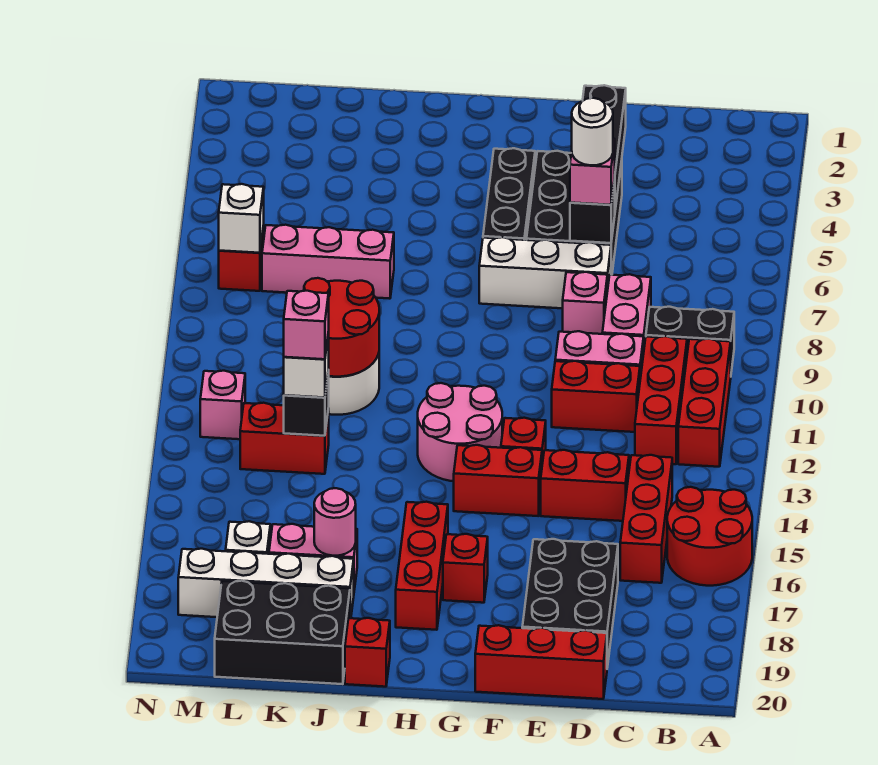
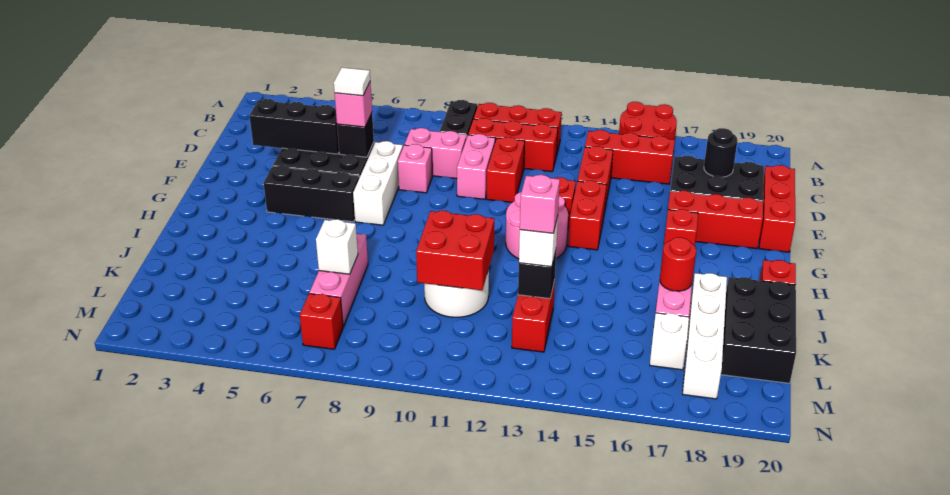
none -> black 1x1 round brick [704,128,738,177]
white 1x1 round brick [572,98,613,165] -> white 1x1 tile [334,68,370,96]
red 1x3 brick [396,502,448,630] -> red 1x3 brick moved to [668,191,763,249]
red 2x2 round brick [304,278,379,377] -> red 2x2 brick [416,211,494,290]
pink 1x1 round brick [314,488,356,556] -> red 1x1 round brick [660,237,696,291]
white 1x1 brick [219,184,264,253] -> white 1x1 brick moved to [316,219,358,274]
pink 1x1 brick [200,371,245,439] -> none

